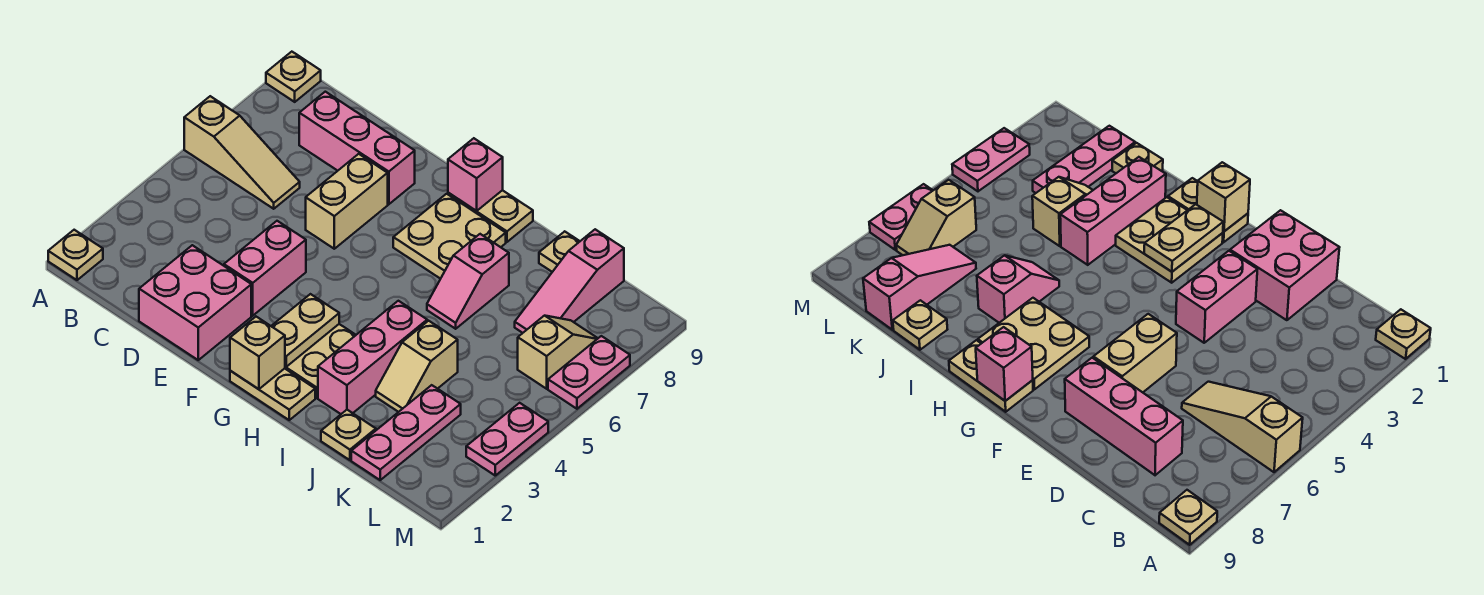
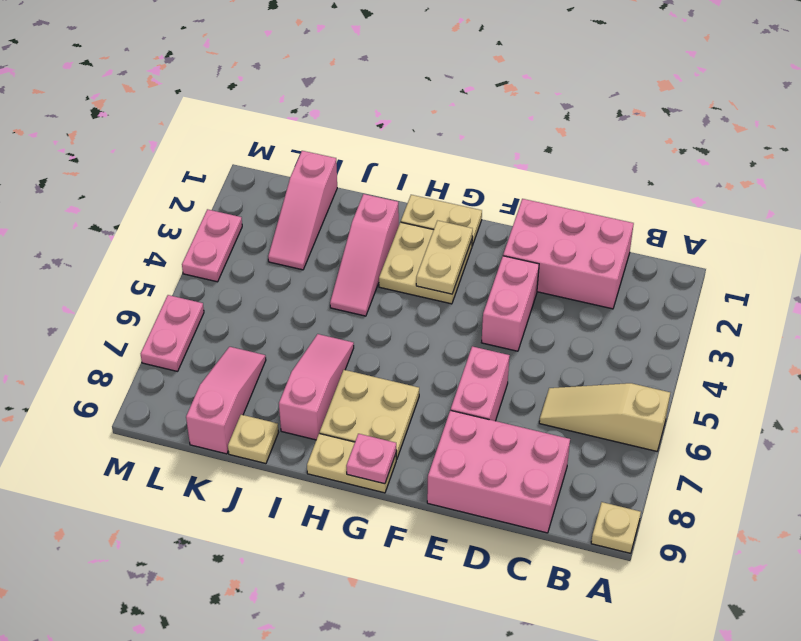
tan 1x1 plate [48,230,103,280] -> none
pink 1x3 brick [299,92,415,204] -> pink 2x3 brick [427,410,570,533]
pink 2x2 brick [139,245,251,360] -> pink 2x3 brick [503,199,634,309]
tan 1x2 brick [306,154,388,249] -> pink 1x2 brick [451,346,510,421]
tan 1x1 brick [230,317,285,389] -> none
pink 1x1 brick [448,138,503,211] -> pink 1x1 plate [346,434,396,484]
pink 1x3 brick [318,301,427,414] -> pink 1x3 slope [330,194,399,316]
pink 1x2 slope [427,234,509,329] -> pink 1x3 slope [279,334,354,440]
tan 1x1 plate [321,410,376,460] -> none
tan 1x2 slope [376,321,458,412] -> none
pink 1x3 plate [351,385,461,480] -> pink 1x3 slope [268,151,337,270]
tan 1x2 slope [518,316,598,389] -> none

